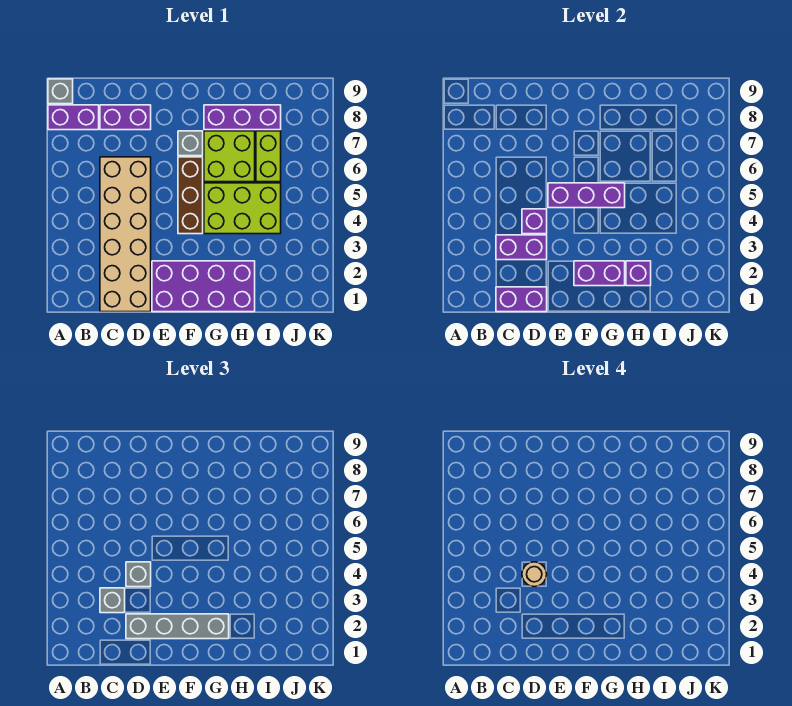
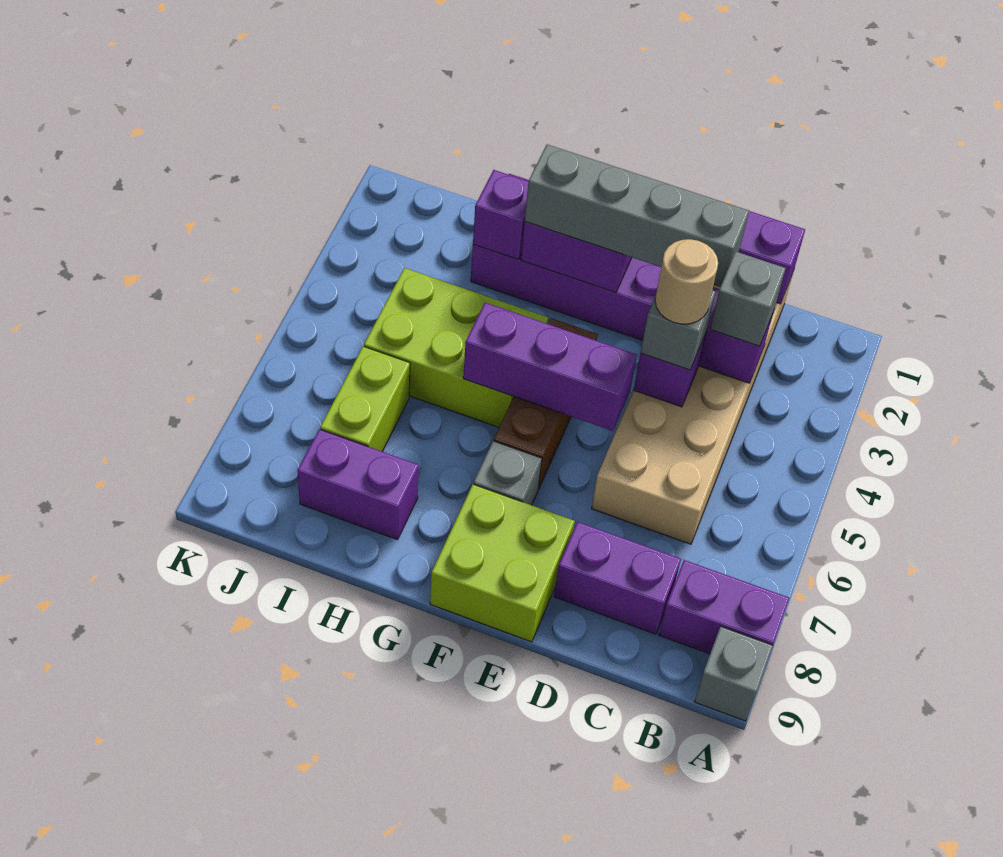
lime 2x2 brick [204,131,255,182] -> lime 2x2 brick moved to [430,484,575,642]
purple 1x3 brick [204,105,281,130] -> purple 1x2 brick [297,429,419,540]

